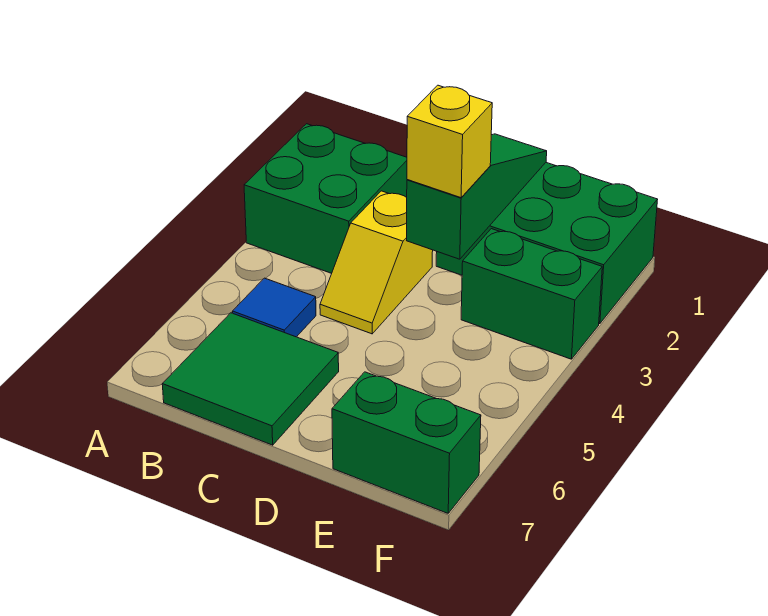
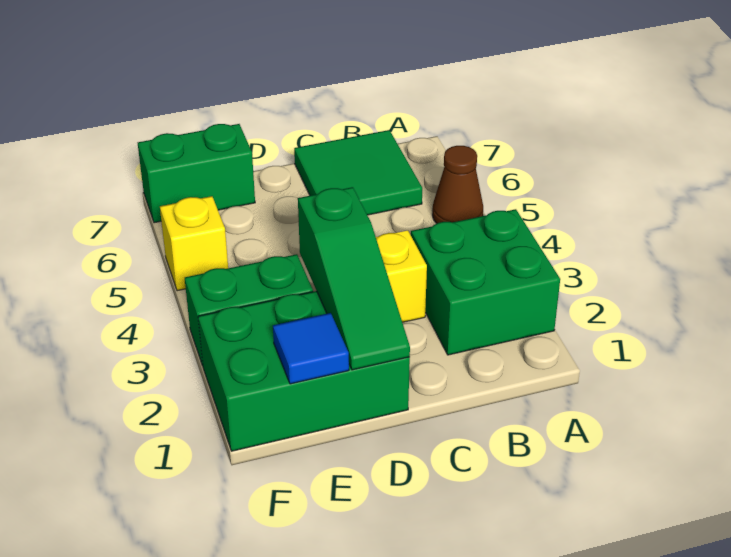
none -> brown 1x1 cone [432,146,483,223]
blue 1x1 tile [232,278,316,337] -> blue 1x1 tile moved to [273,313,349,384]
yellow 1x1 brick [407,85,492,198] -> yellow 1x1 brick moved to [160,196,228,291]

